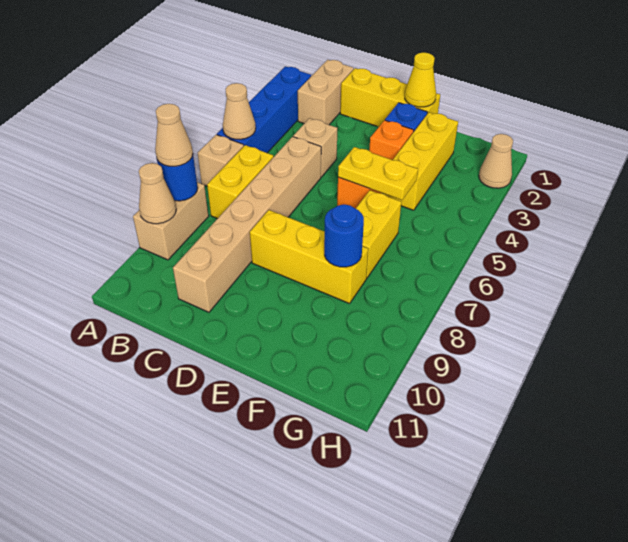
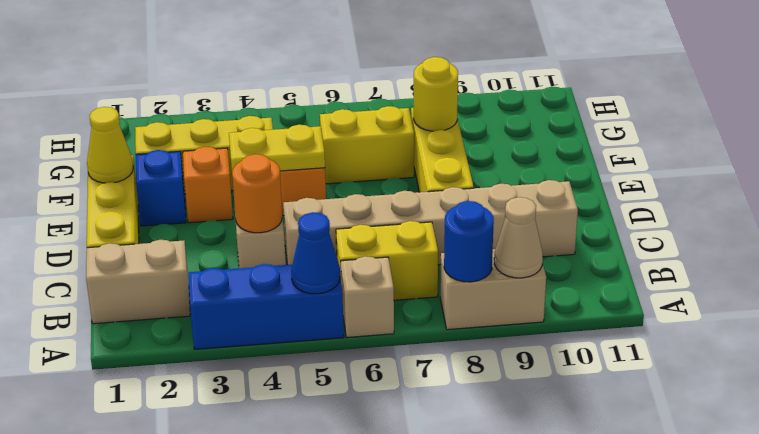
blue 1x4 brick [217,66,311,153] -> blue 1x3 brick [189,264,344,349]
tan 1x1 cone [223,83,256,139] -> blue 1x1 cone [291,212,340,294]
tan 1x1 cone [155,104,193,166] -> none
none -> orange 1x1 round brick [232,154,282,233]
yellow 1x2 plate [338,147,418,200] -> yellow 1x2 plate turned to [229,125,325,172]
blue 1x1 round brick [324,204,364,267] -> yellow 1x1 round brick [414,57,458,131]
tan 1x1 cone [479,134,513,188] -> none

